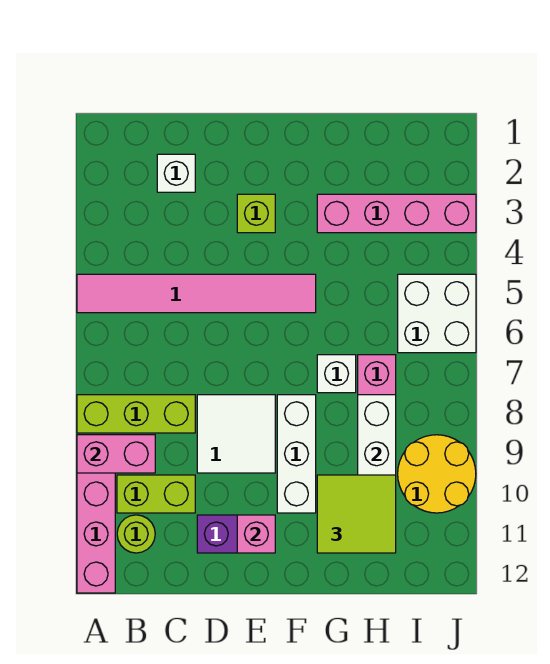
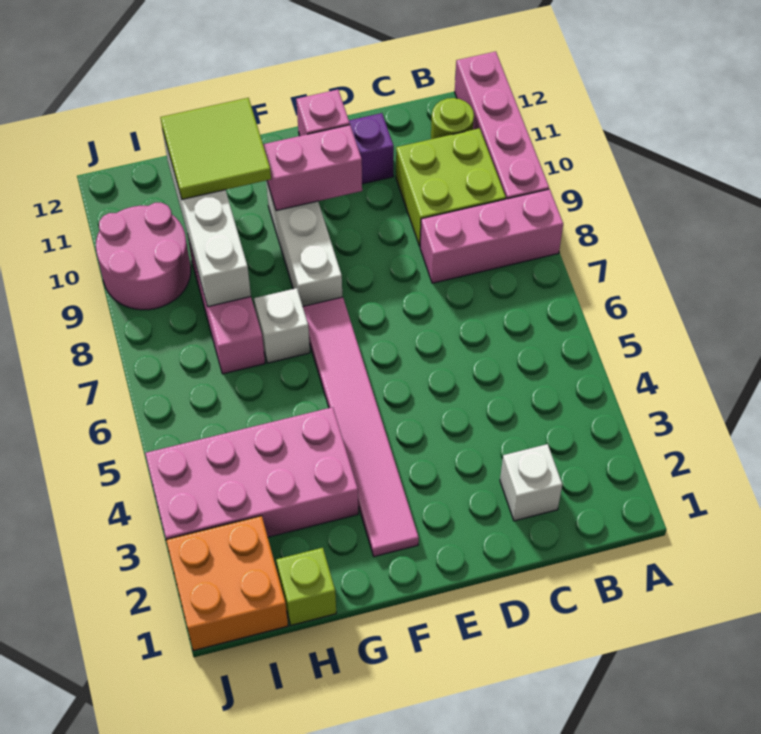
pink 1x6 tile [77,274,316,313] -> pink 1x6 tile turned to [303,297,419,557]
lime 1x3 brick [77,395,195,433] -> pink 1x3 brick [420,189,563,283]
pink 1x2 brick [77,435,155,473] -> pink 1x2 brick moved to [263,125,362,211]
lime 1x2 brick [117,475,195,513] -> lime 2x2 brick [396,128,506,246]
white 2x2 tile [197,395,275,473] -> none
lime 1x1 brick [237,194,275,233] -> lime 1x1 brick moved to [276,548,336,625]
pink 1x4 brick [317,194,476,233] -> pink 2x4 brick [145,407,358,539]
none -> orange 2x2 brick [166,516,288,651]
white 2x2 brick [398,274,476,353] -> none
yellow 2x2 round brick [398,435,476,513] -> pink 2x2 round brick [96,203,191,310]

